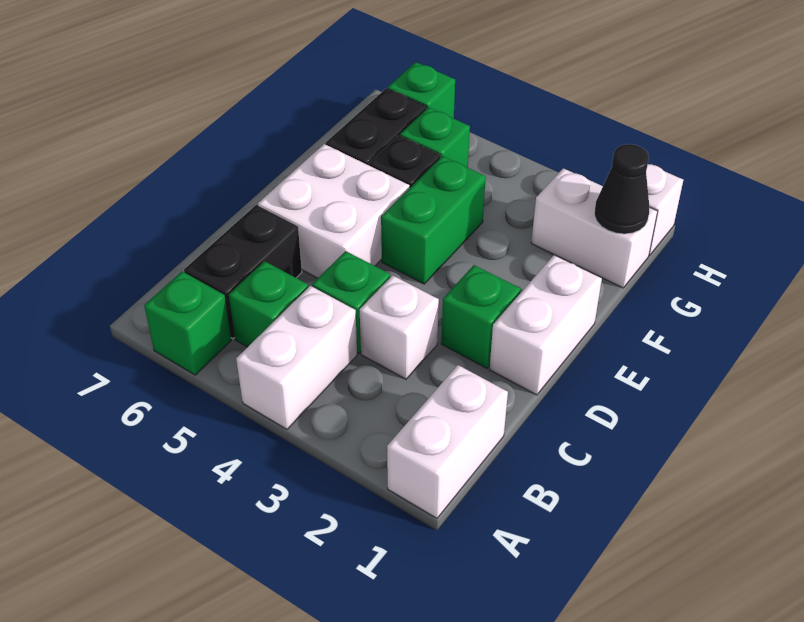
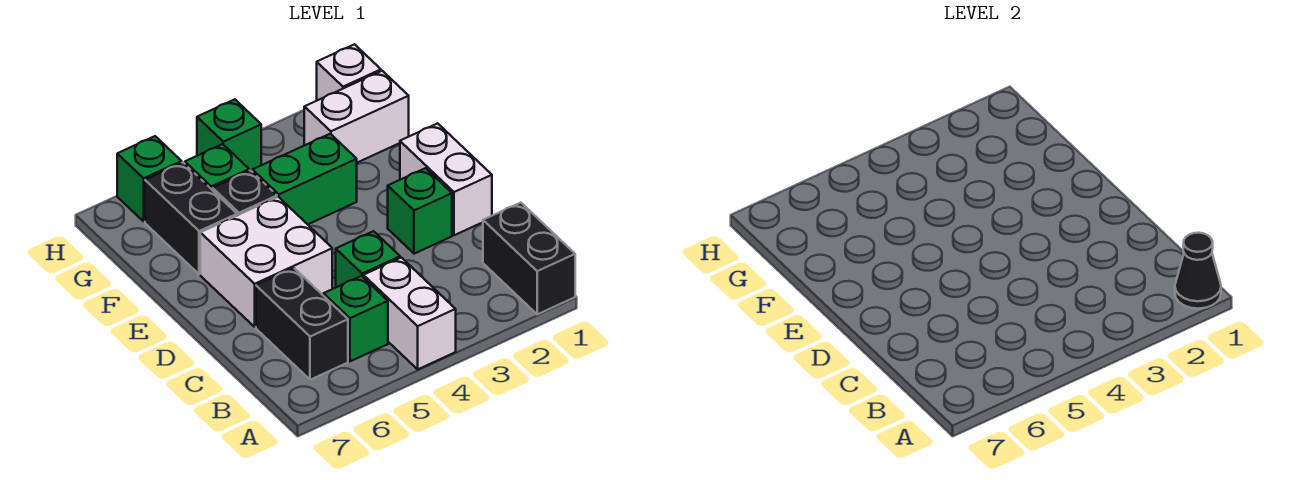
white 1x2 brick [387,365,508,518] -> black 1x2 brick [483,203,575,314]
green 1x1 brick [144,272,231,375] -> green 1x1 brick moved to [197,99,261,171]
white 1x1 brick [360,275,439,379] -> none
green 1x2 brick [381,156,486,284] -> green 1x2 brick turned to [252,134,357,224]
black 1x1 cone [594,144,649,234] -> black 1x1 cone moved to [1175,233,1221,309]

